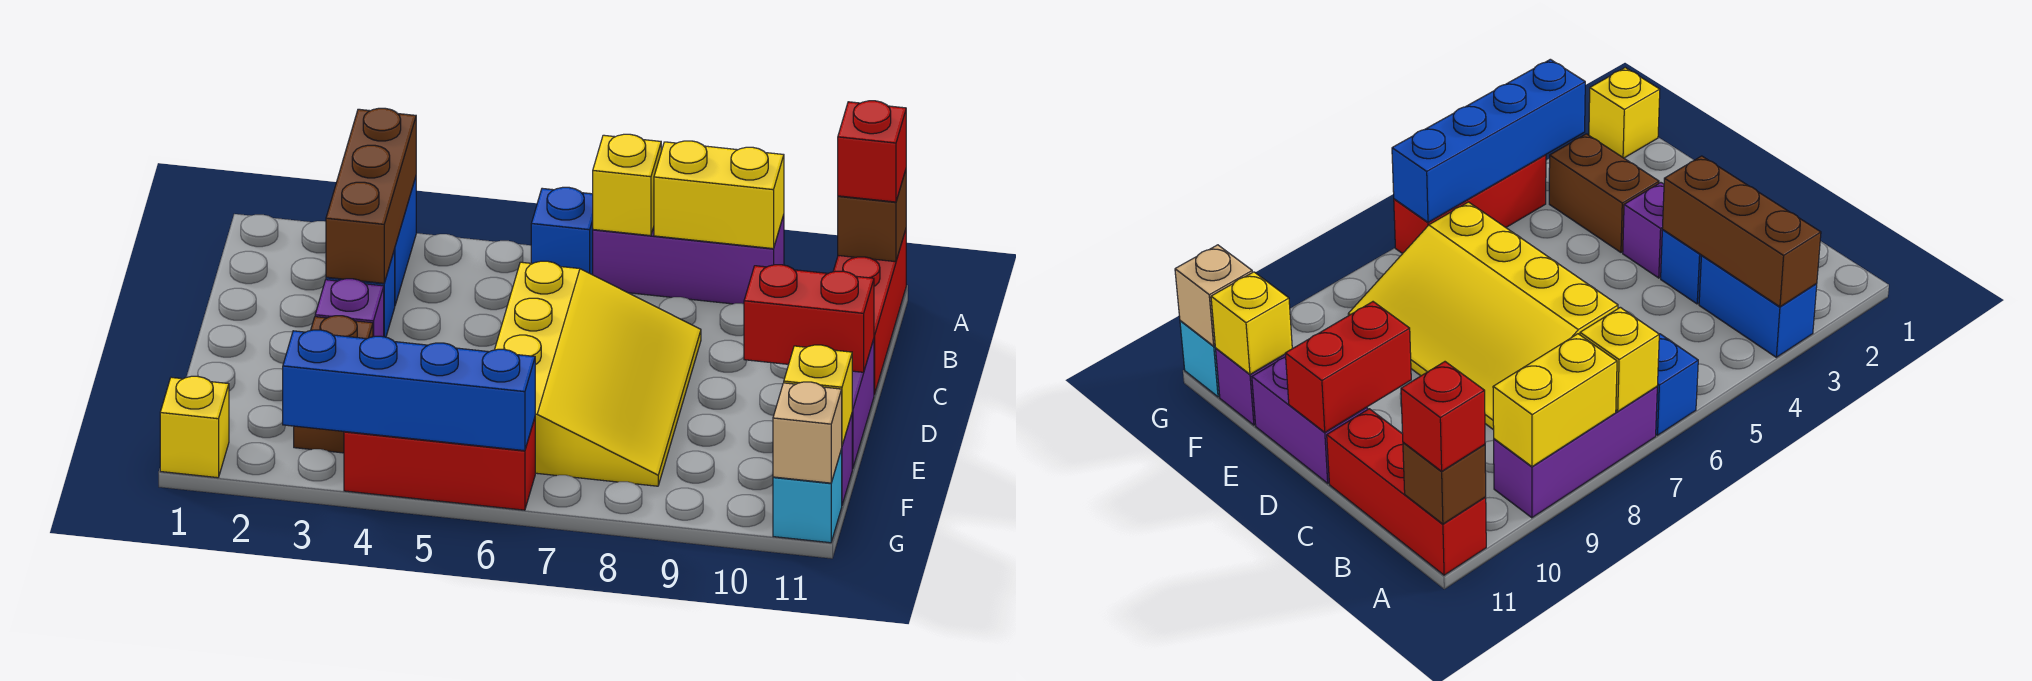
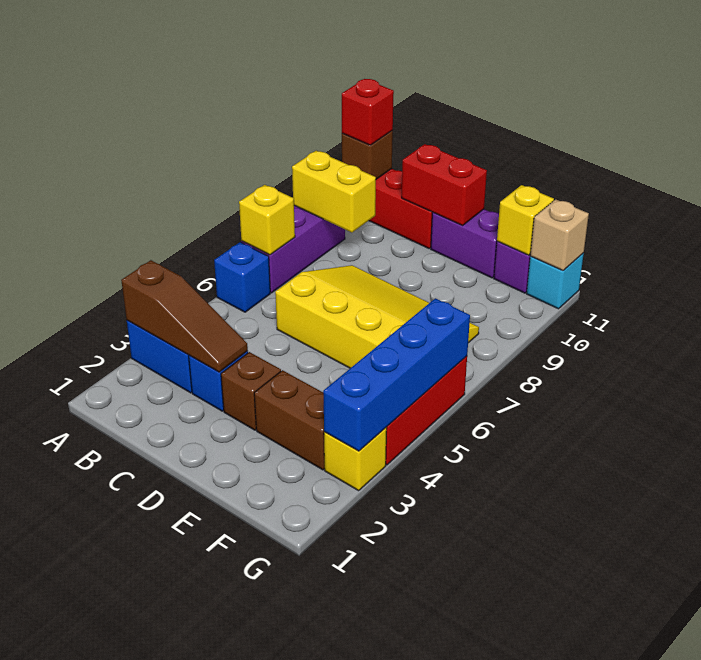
brown 1x3 brick [326,108,416,283] -> brown 1x3 slope [121,260,248,372]
yellow 1x2 brick [654,141,784,249] -> yellow 1x2 brick turned to [292,151,376,233]
purple 1x1 brick [315,279,384,337] -> brown 1x1 brick [221,352,281,430]
red 1x2 brick [744,265,874,372] -> red 1x2 brick turned to [402,144,487,226]
yellow 1x1 brick [160,376,229,478] -> yellow 1x1 brick moved to [324,428,387,491]

